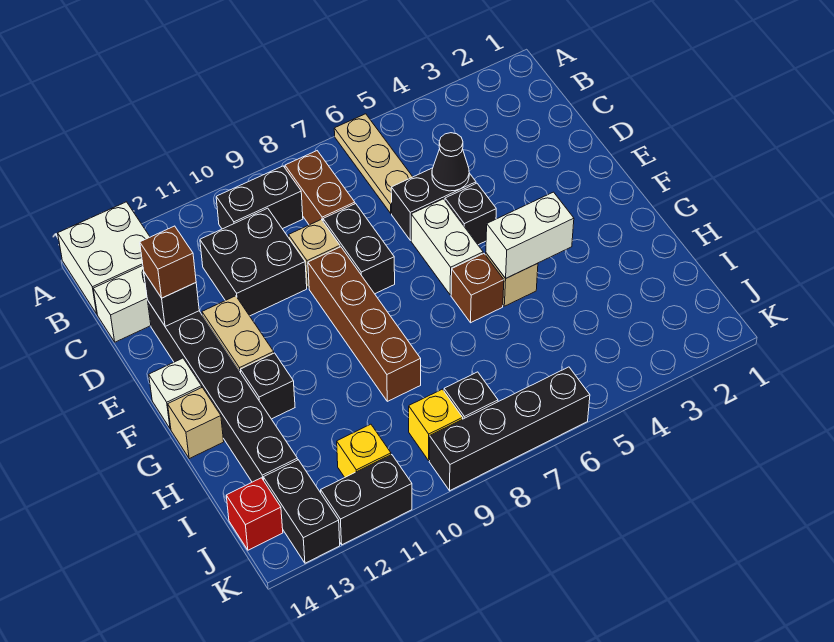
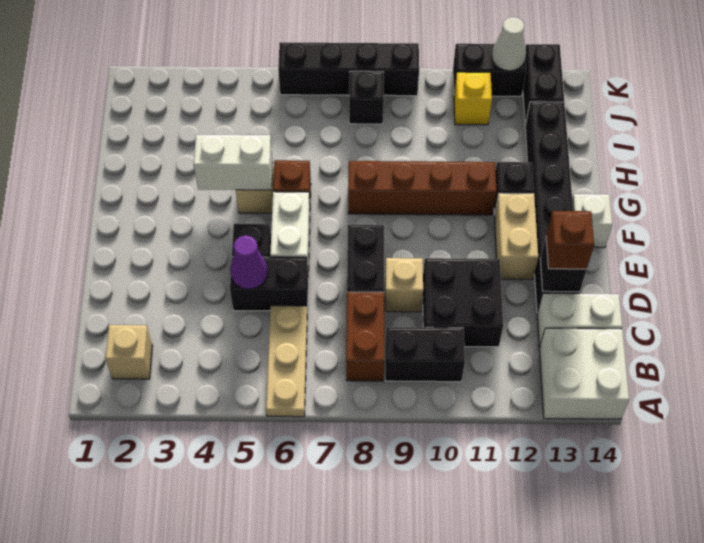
black 1x1 cone [432,133,469,191] -> purple 1x1 cone [230,235,268,289]
brown 1x4 brick [308,247,421,401] -> brown 1x4 brick turned to [348,161,497,215]
tan 1x1 brick [168,388,224,459] -> tan 1x1 brick moved to [105,325,153,379]
yellow 1x1 brick [409,389,463,461] -> none
red 1x1 brick [226,478,283,550] -> none
none -> white 1x1 cone [492,17,526,71]

